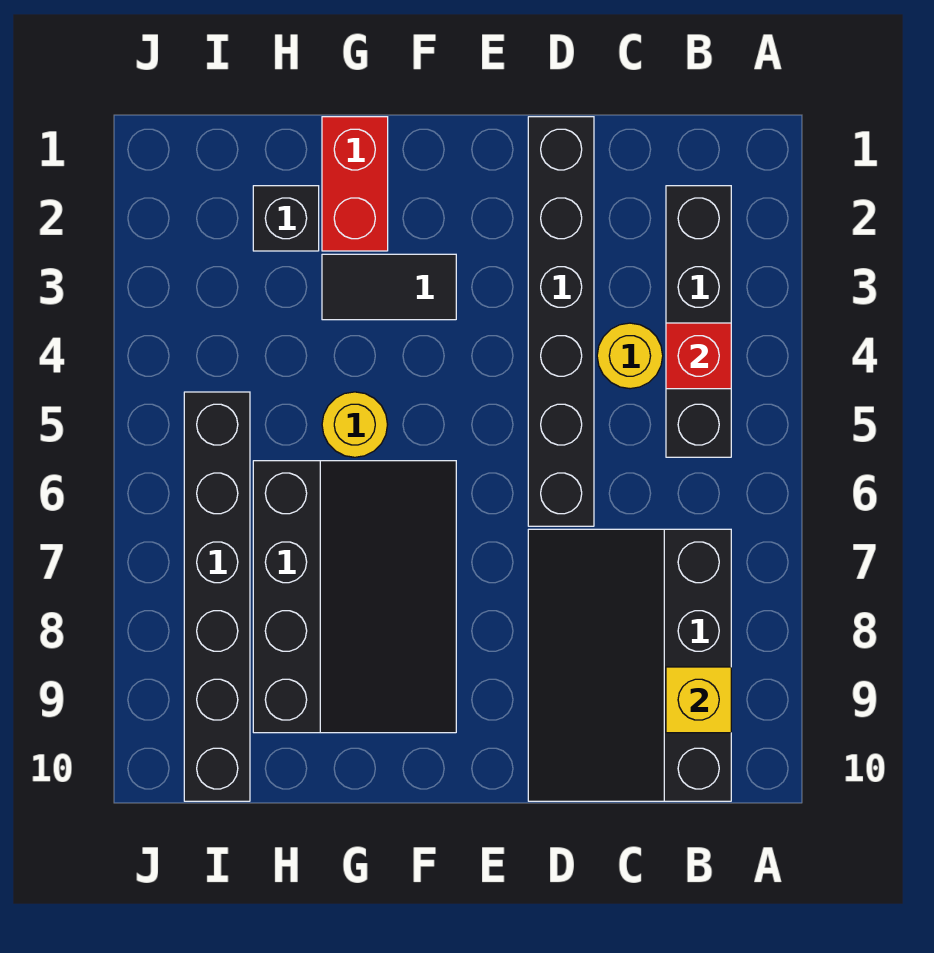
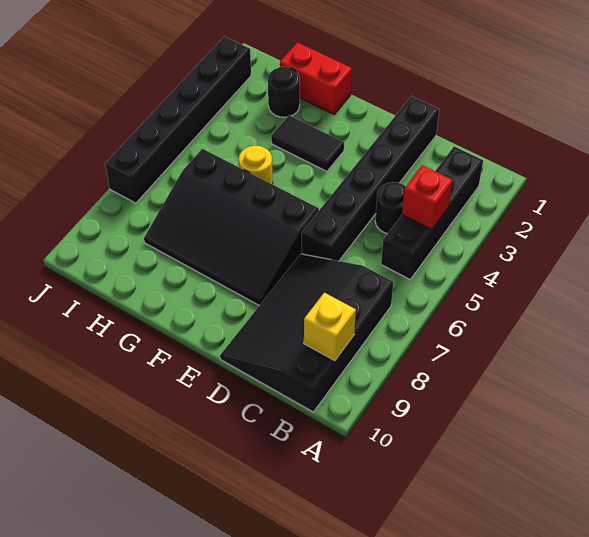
yellow 1x1 round brick [597,323,663,389] -> black 1x1 round brick [375,182,406,234]
black 3x4 slope [253,461,456,733] -> black 3x4 slope turned to [144,149,319,306]
red 1x2 brick [322,117,388,251] -> red 1x2 brick turned to [280,42,352,114]
black 1x1 brick [253,186,319,251] -> black 1x1 round brick [268,66,300,117]
black 1x6 brick [184,392,250,801] -> black 1x6 brick moved to [105,36,251,203]

